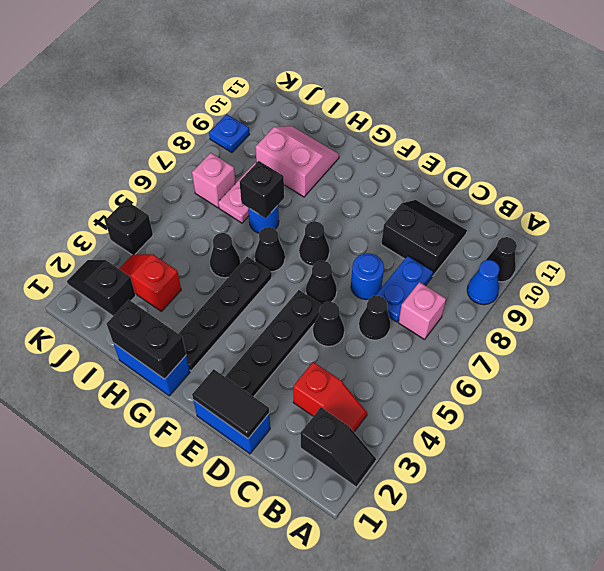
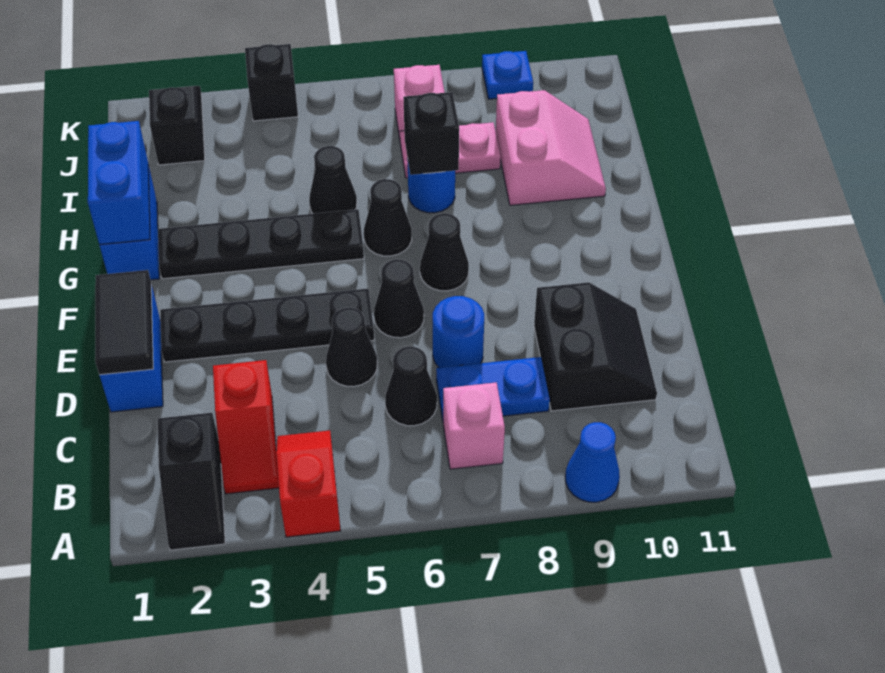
black 1x1 cone [486,237,517,282] -> none
black 1x2 brick [106,300,186,379] -> blue 1x2 brick [88,121,150,245]
red 1x2 slope [119,254,181,311] -> red 1x2 slope moved to [276,430,341,537]

